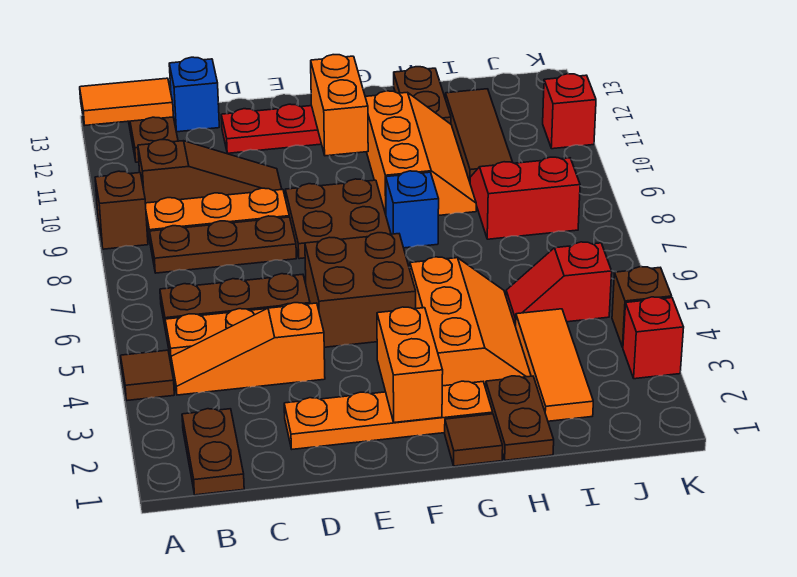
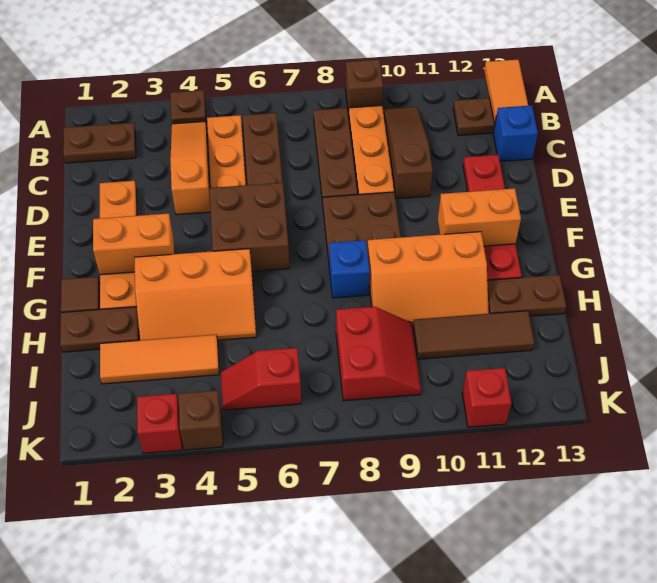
brown 1x1 tile [121,350,174,400] -> brown 1x1 plate [170,90,206,124]
brown 1x3 slope [138,140,282,203] -> brown 1x3 slope turned to [384,107,433,199]
red 1x2 slope [506,242,612,326] -> red 1x2 slope turned to [221,348,301,410]

